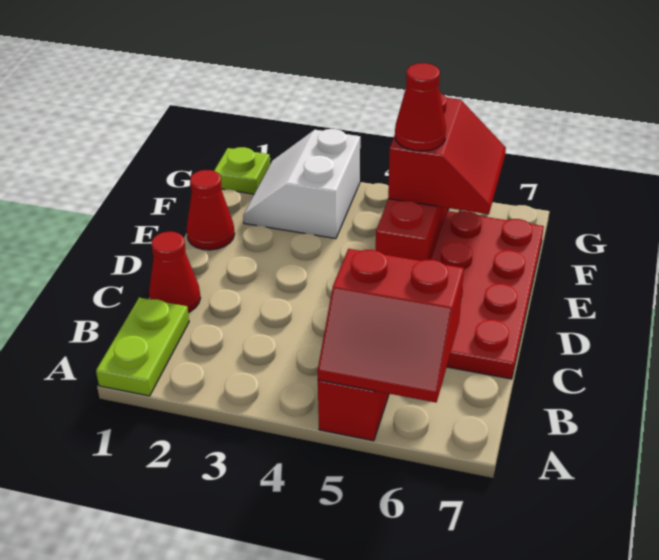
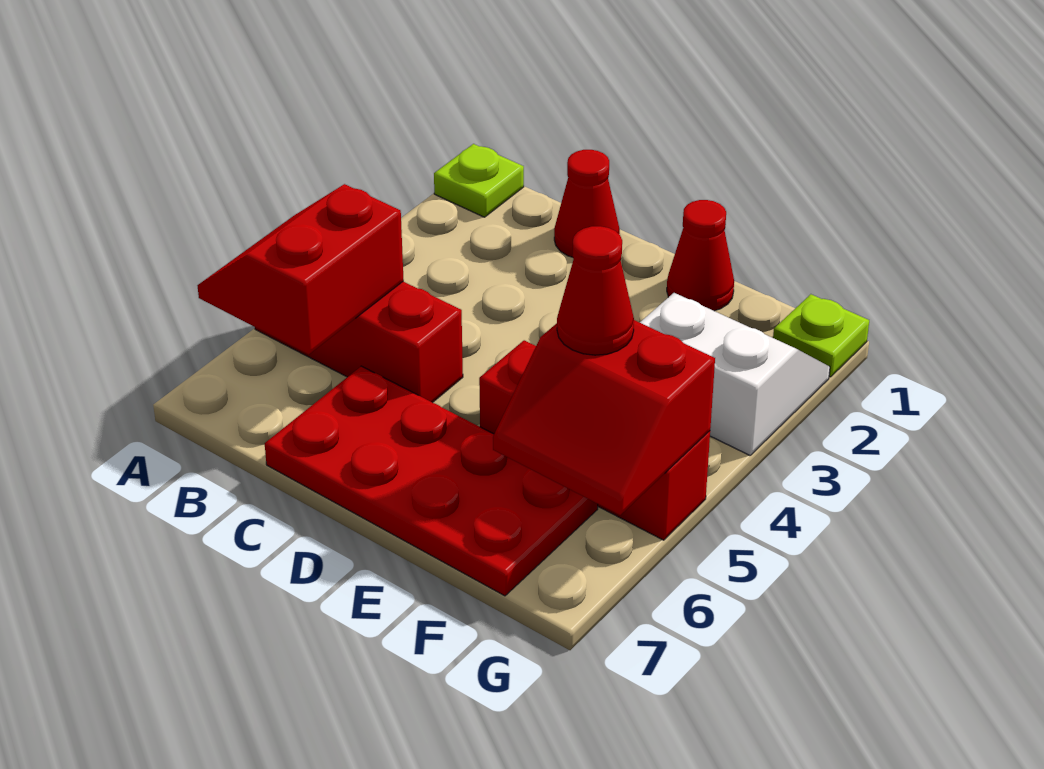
lime 1x2 plate [96,298,189,396] -> lime 1x1 plate [434,144,524,217]

